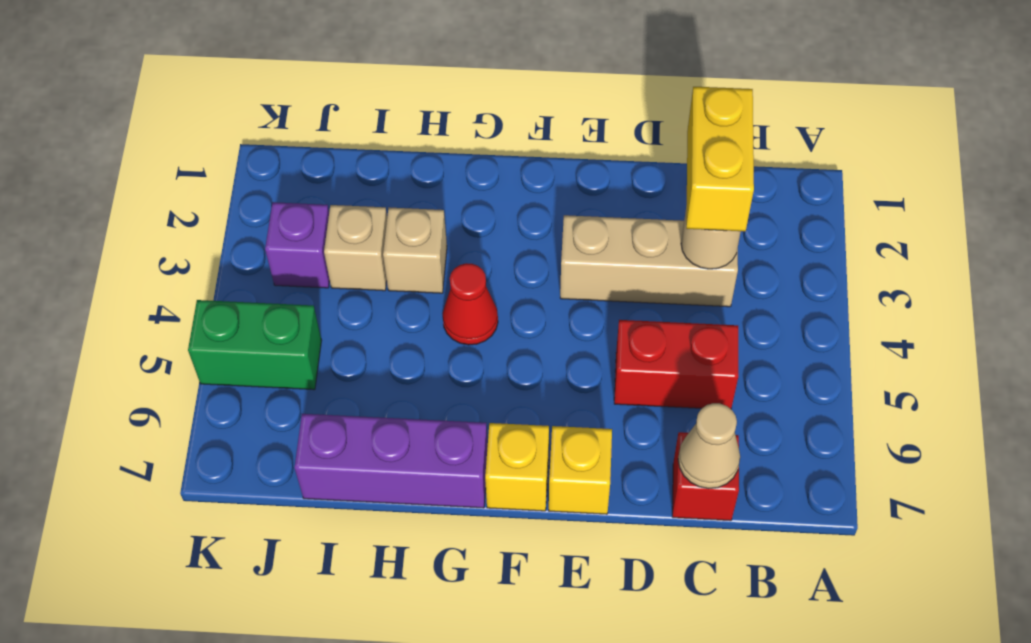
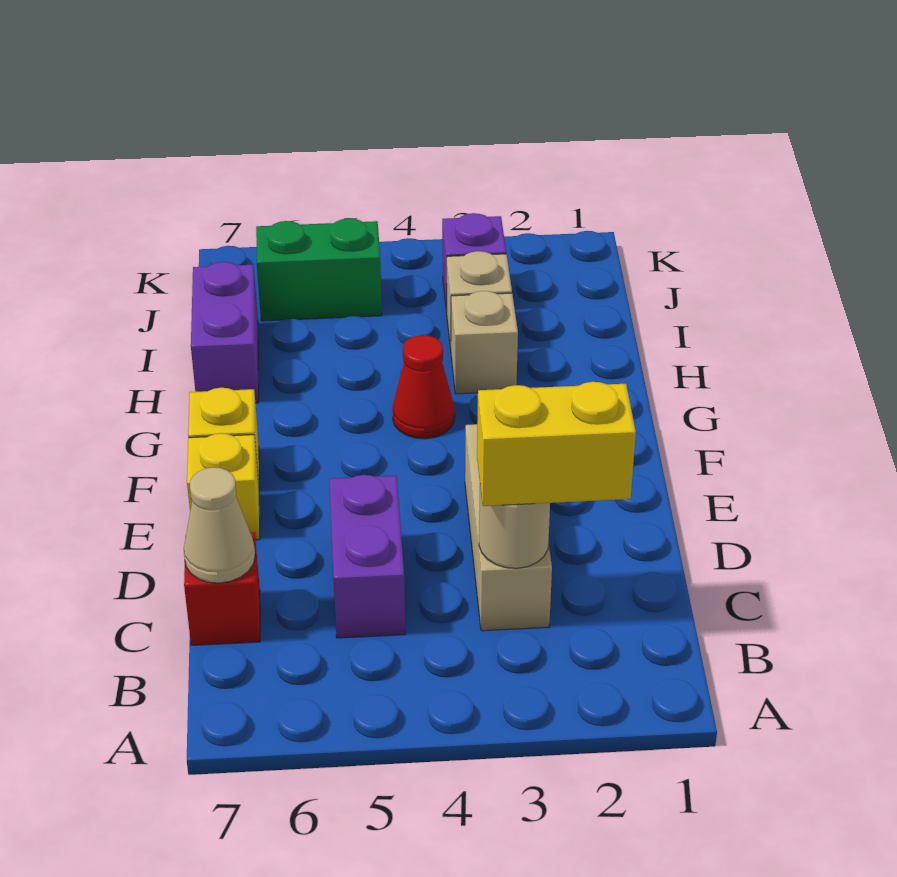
red 1x2 brick [614,320,738,409] -> purple 1x2 brick [329,475,405,638]
purple 1x3 brick [294,414,488,508] -> purple 1x2 brick [191,262,259,403]
green 1x2 brick [188,300,322,390] -> green 1x2 brick turned to [256,218,382,321]

